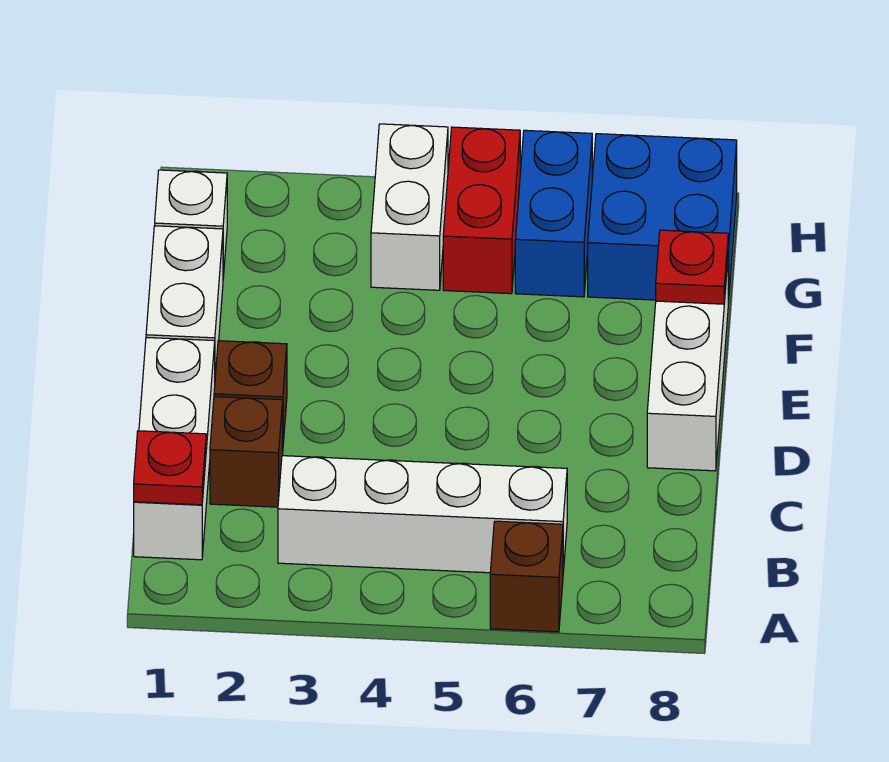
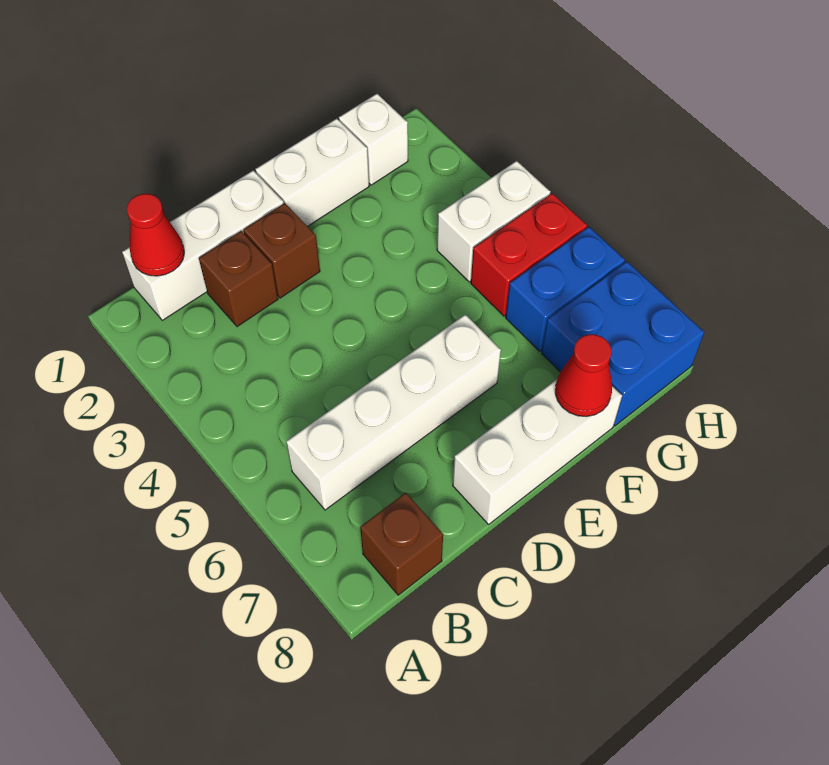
brown 1x1 brick [490,521,563,632] -> brown 1x1 brick moved to [360,493,443,595]
red 1x1 plate [134,431,206,505] -> red 1x1 cone [127,194,184,276]
white 1x4 brick [278,456,567,573] -> white 1x4 brick turned to [286,314,501,510]
red 1x1 plate [656,230,728,304] -> red 1x1 cone [555,334,612,417]

